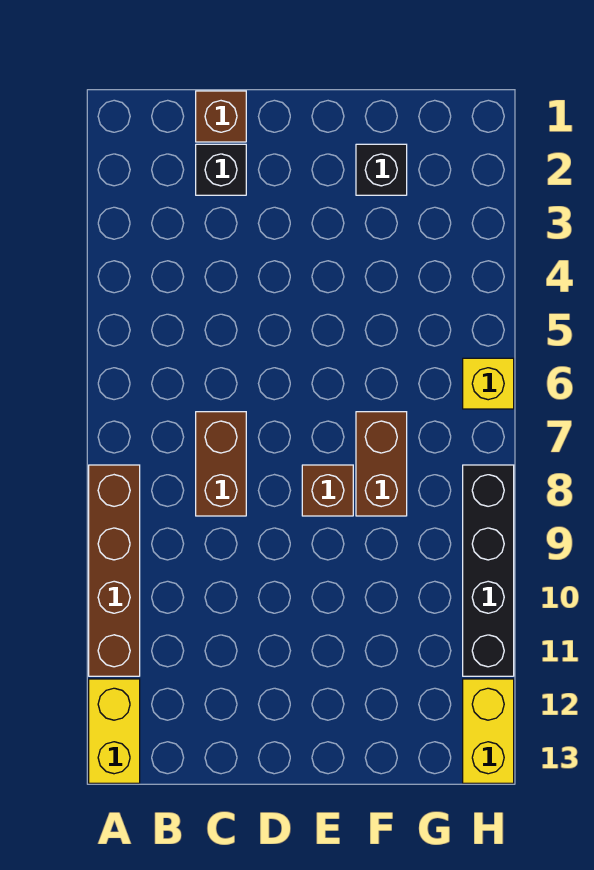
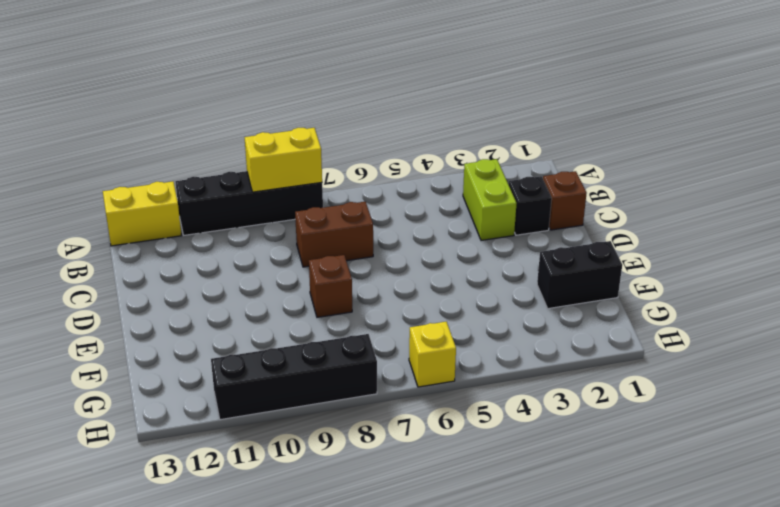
brown 1x4 brick [89,465,140,676] -> black 1x4 brick [175,171,323,235]
none -> lime 1x2 brick [463,159,517,240]
black 1x1 brick [356,144,407,195] -> black 1x2 brick [537,241,622,309]
brown 1x2 brick [356,412,407,516] -> none
yellow 1x2 brick [463,679,514,783] -> yellow 1x2 brick moved to [244,128,322,192]

